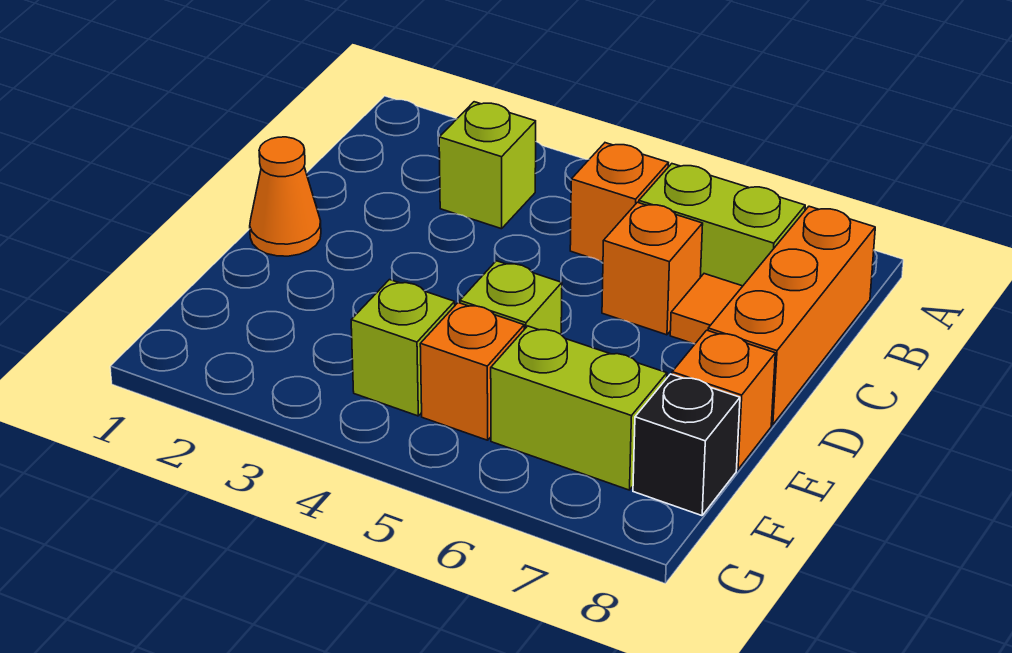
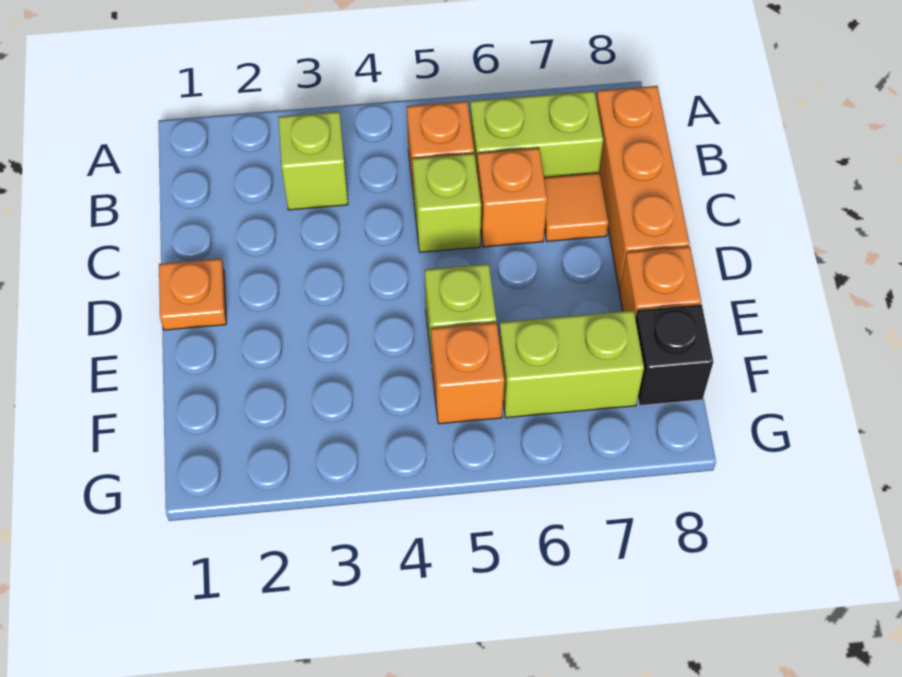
orange 1x1 cone [250,137,321,256] -> orange 1x1 plate [159,259,226,330]
lime 1x1 brick [351,280,455,416] -> lime 1x1 brick moved to [412,153,481,252]

